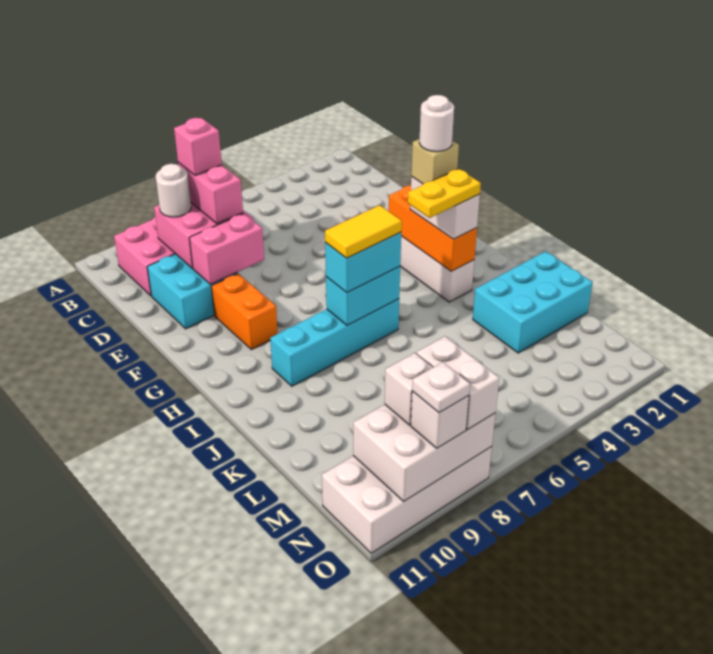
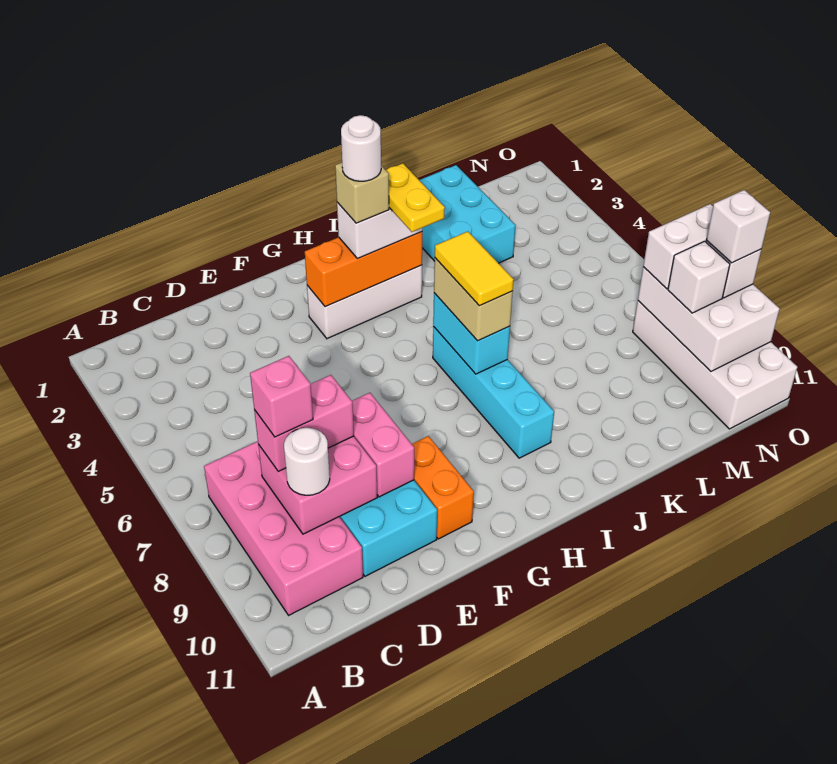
orange 1x2 brick [211,274,278,350] -> orange 1x2 brick turned to [412,436,474,539]
cyan 1x2 brick [325,232,401,293] -> tan 1x2 brick [434,258,513,341]
white 1x1 plate [412,362,470,413] -> white 1x1 brick [706,190,770,263]

